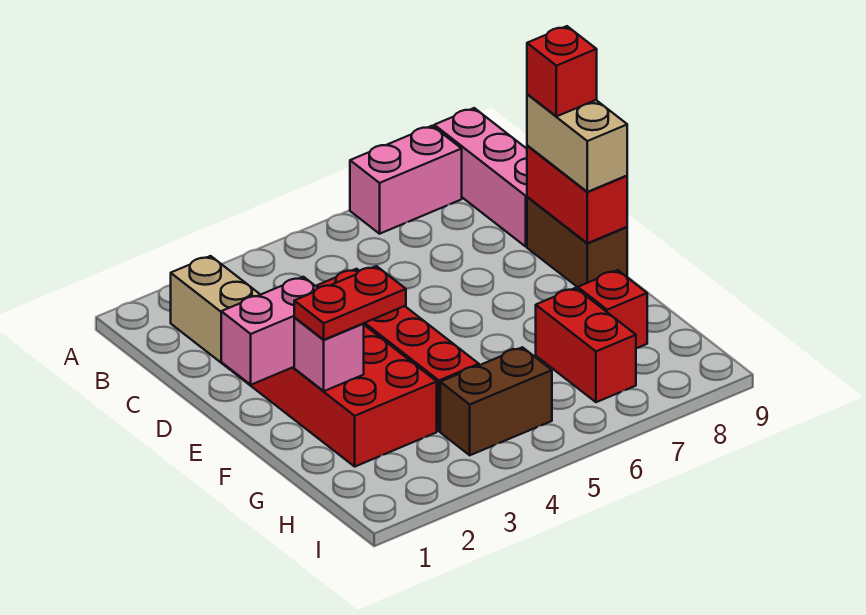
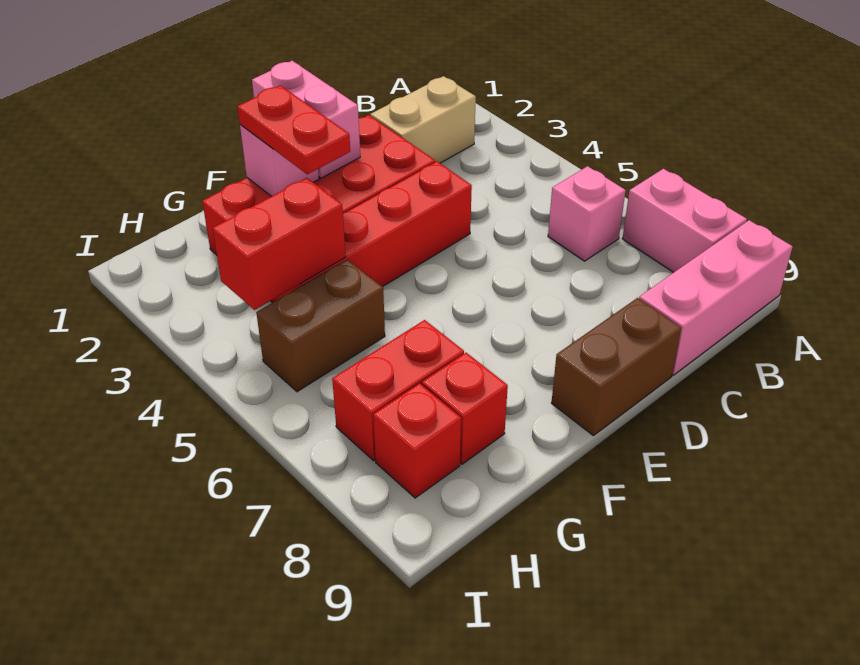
none -> pink 1x1 brick [548,166,626,261]
red 1x2 brick [527,146,627,243] -> red 1x2 brick moved to [213,178,346,310]
tan 1x2 brick [527,94,627,192] -> none
red 1x1 brick [527,26,597,116] -> red 1x1 brick moved to [373,383,461,498]
brown 1x2 brick [440,347,552,455] -> brown 1x2 brick turned to [256,259,385,392]

